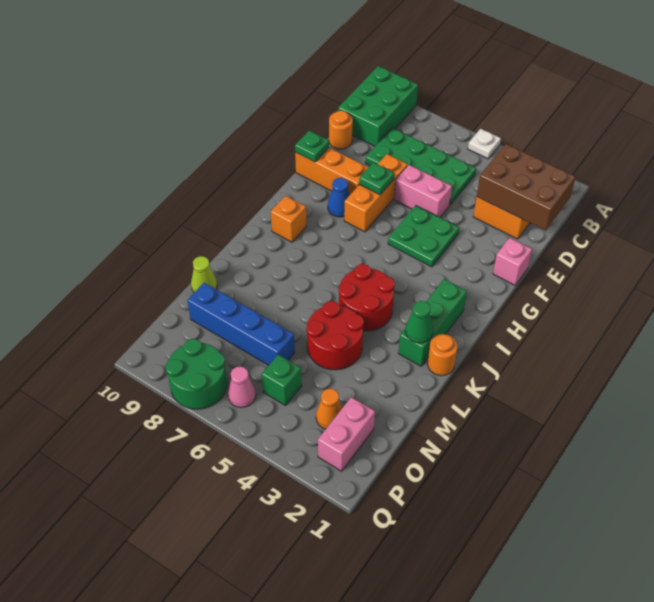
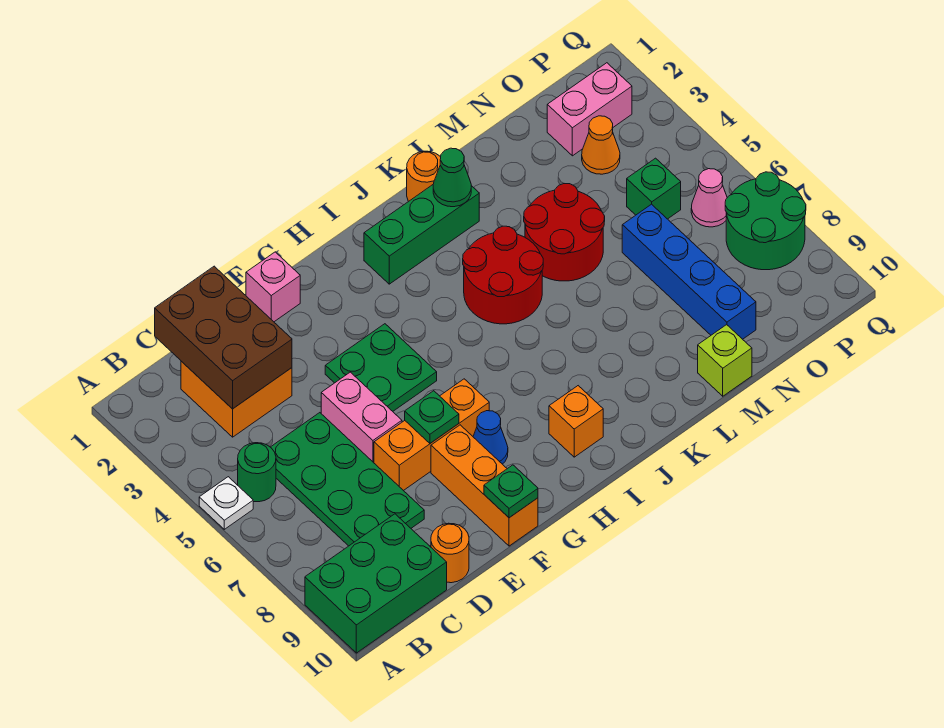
none -> green 1x1 round brick [238,443,276,502]
lime 1x1 cone [191,256,217,292] -> lime 1x1 brick [698,325,752,396]

